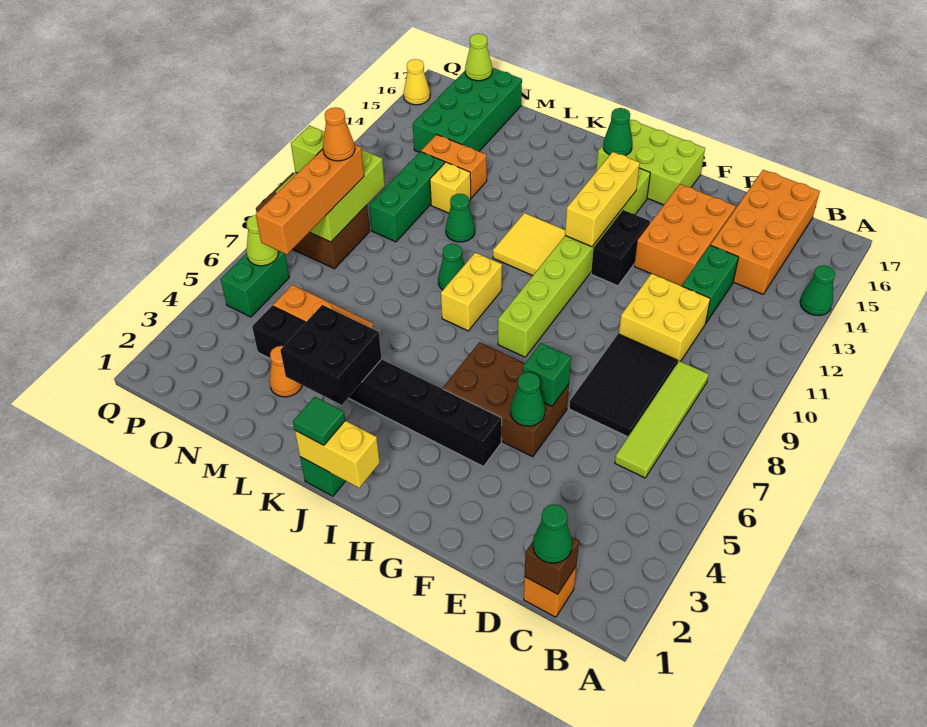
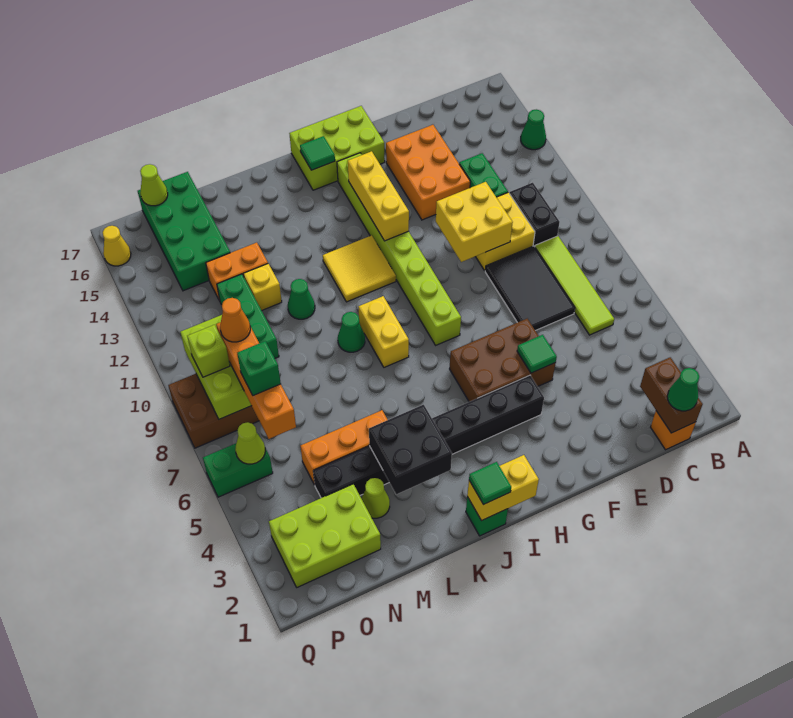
brown 1x1 brick [525,537,579,594] -> brown 1x2 brick [640,357,703,433]
orange 2x4 brick [711,170,820,294] -> none
none -> yellow 2x2 brick [436,182,513,262]
green 1x1 cone [510,372,545,426] -> green 1x1 tile [517,335,557,373]
green 1x1 brick [523,343,571,406] -> green 1x1 brick moved to [237,341,281,395]
black 1x2 brick [591,210,650,286] -> black 1x2 brick moved to [510,183,560,247]
green 1x1 cone [603,108,632,156] -> green 1x1 tile [300,136,335,170]
orange 1x1 cone [269,346,302,397] -> lime 1x1 cone [361,478,390,518]
none -> lime 2x3 brick [269,484,381,587]
green 1x2 brick [221,251,289,317] -> green 1x2 brick turned to [203,434,273,497]

